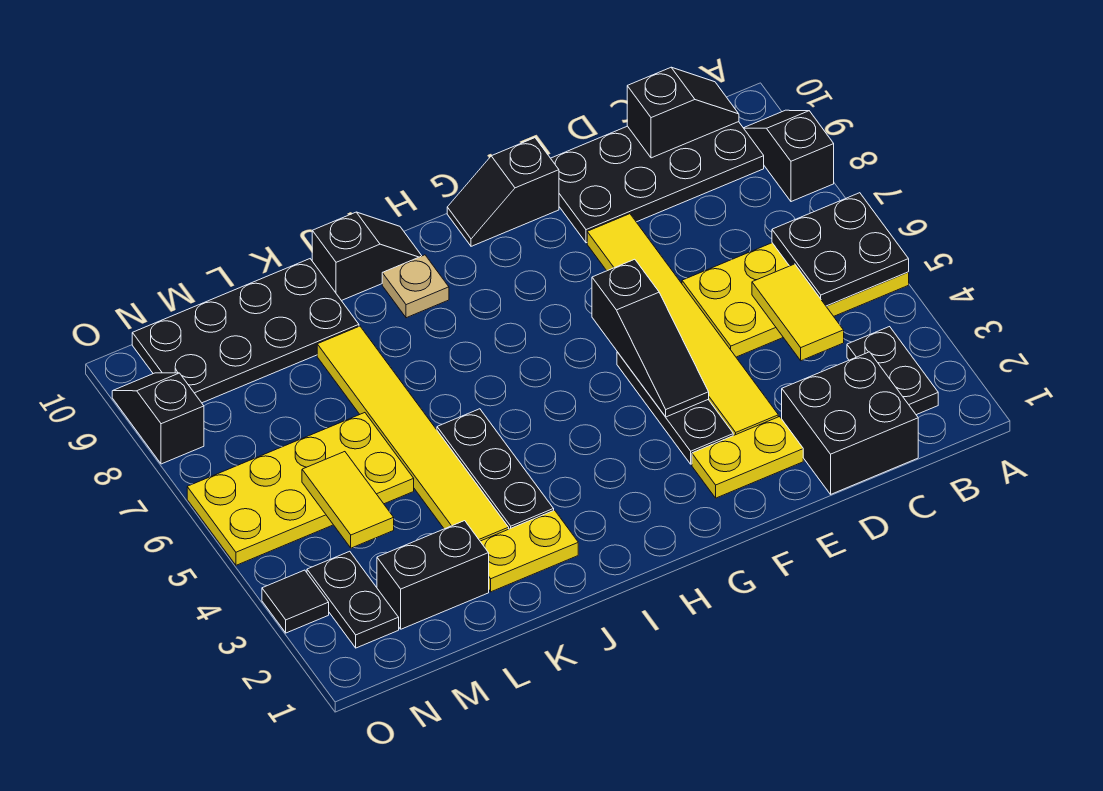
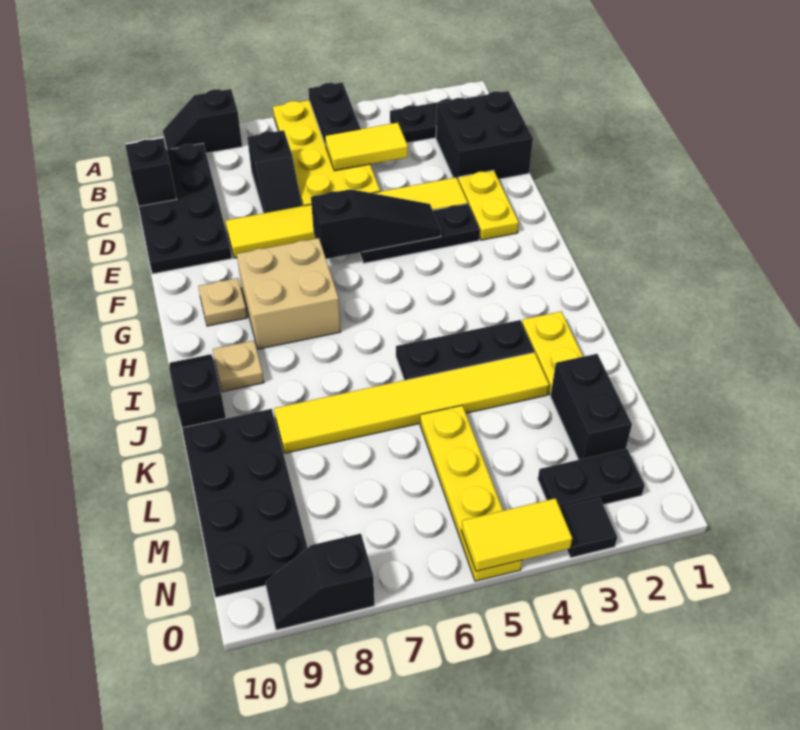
black 2x2 plate [772,193,909,306] -> black 1x2 plate [308,82,360,145]
black 1x2 slope [447,138,559,246] -> black 1x2 slope moved to [247,130,302,213]
none -> tan 2x2 brick [237,238,341,349]
none -> tan 1x1 plate [198,278,247,326]
yellow 2x4 plate [187,413,414,565] -> yellow 1x4 plate [420,405,522,581]
yellow 1x2 tile [302,452,394,548] -> yellow 1x2 tile moved to [462,498,572,571]

